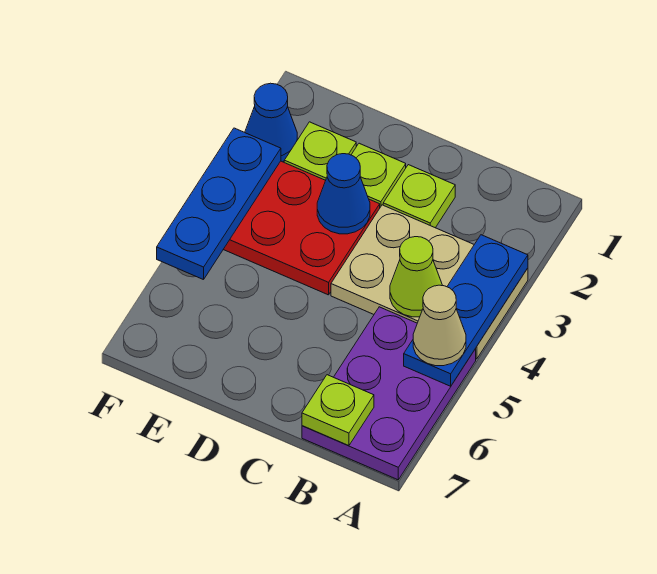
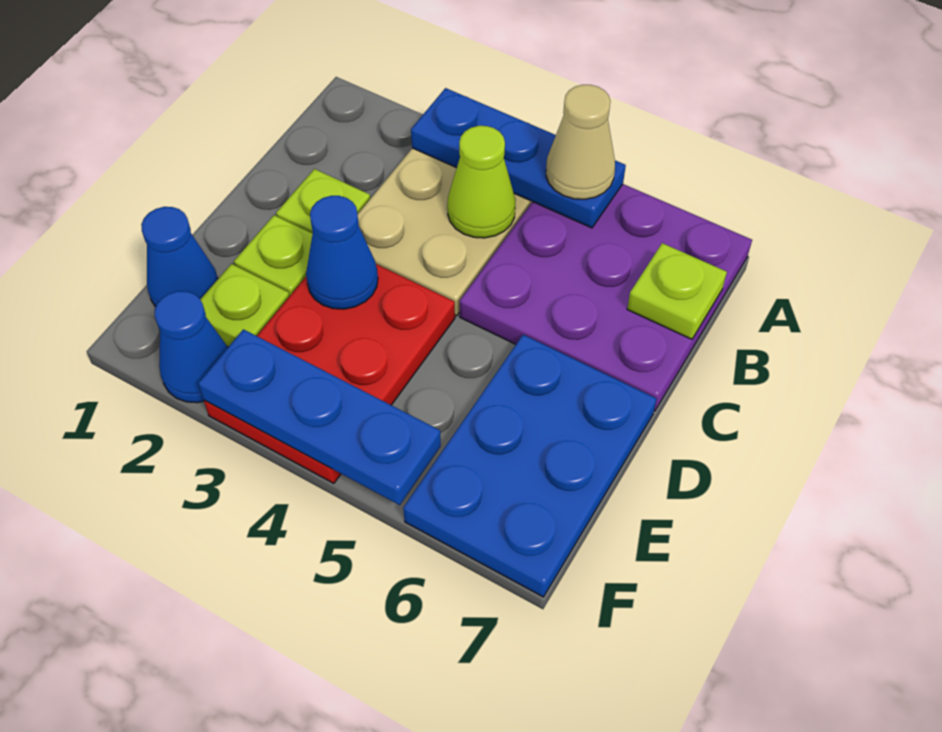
purple 2x3 plate [302,307,476,480] -> purple 3x3 plate [460,184,752,411]
none -> blue 2x3 plate [403,335,657,597]
none -> blue 1x1 cone [141,207,218,307]

